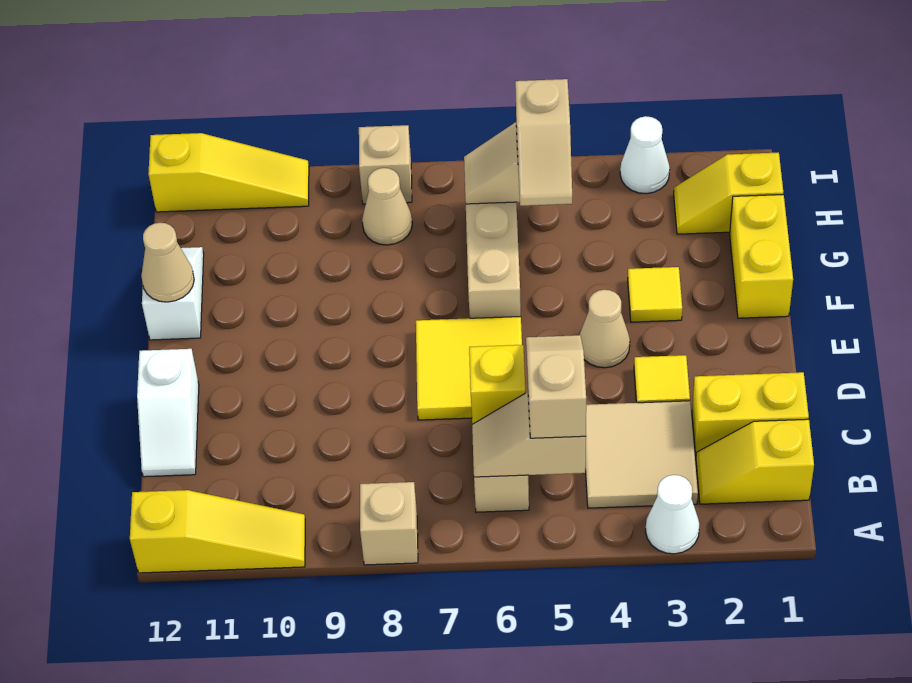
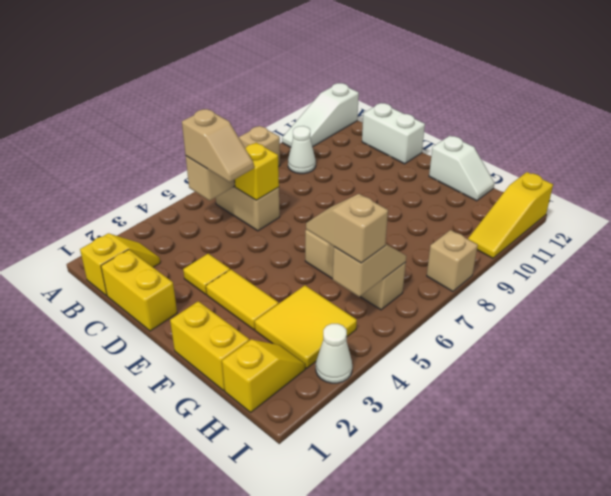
white 1x1 cone [646,475,700,554] -> white 1x1 cone moved to [288,126,316,174]
yellow 1x3 slope [130,490,305,573] -> white 1x3 slope [282,83,359,147]
tan 2x2 tile [585,401,698,508] -> none
yellow 1x2 brick [692,372,809,454] -> yellow 1x2 brick turned to [101,250,177,331]
white 1x2 slope [137,349,199,477] -> white 1x2 brick [362,103,425,164]
yellow 2x2 tile [416,317,522,420] -> yellow 2x2 tile moved to [255,285,357,368]
tan 1x1 cone [579,290,630,368] -> none
yellow 1x1 tile [628,267,682,322] -> yellow 1x2 tile [206,270,279,330]
tan 1x1 cone [141,223,194,302] -> none
tan 1x1 cone [362,168,412,245] -> none

